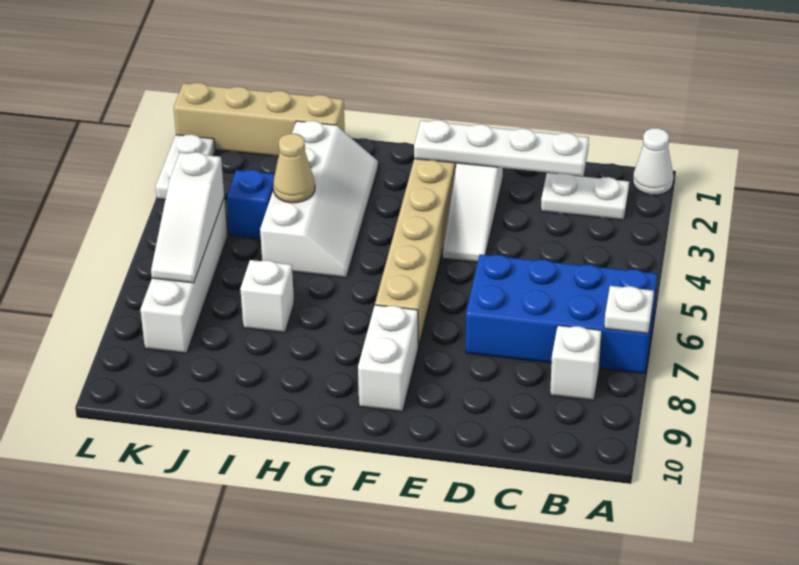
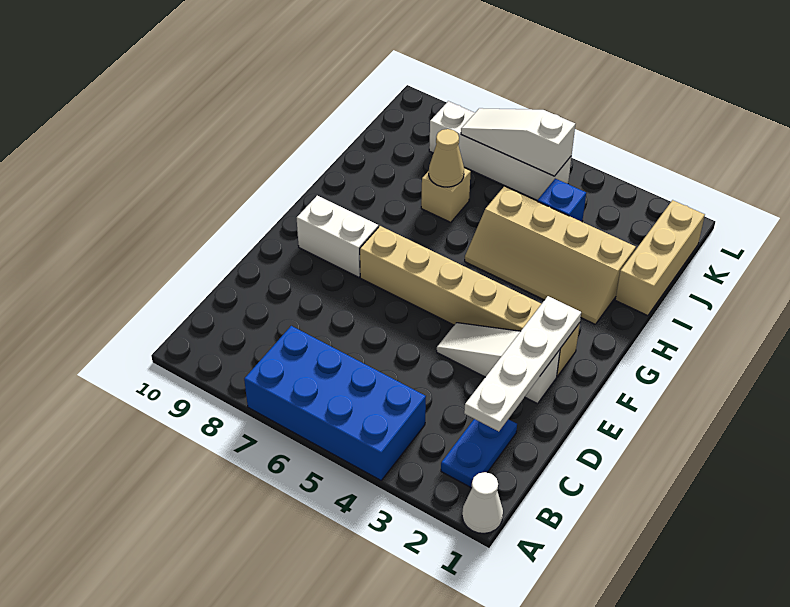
blue 2x4 brick [466,254,657,373] -> blue 2x4 brick turned to [244,326,426,480]
white 1x1 plate [604,286,654,333] -> none
white 1x2 plate [541,173,629,220] -> blue 1x2 plate [441,419,517,488]
white 1x1 brick [550,325,602,400] -> none
white 2x4 slope [260,121,378,278] -> tan 2x4 slope [465,186,636,324]
tan 1x4 brick [174,83,345,156] -> tan 1x3 brick [615,200,705,316]
tan 1x1 cone [273,133,315,203] -> tan 1x1 cone moved to [429,129,464,187]
white 1x1 brick [240,260,294,333] -> tan 1x1 brick [421,168,471,222]
white 1x2 plate [156,134,215,200] -> none

